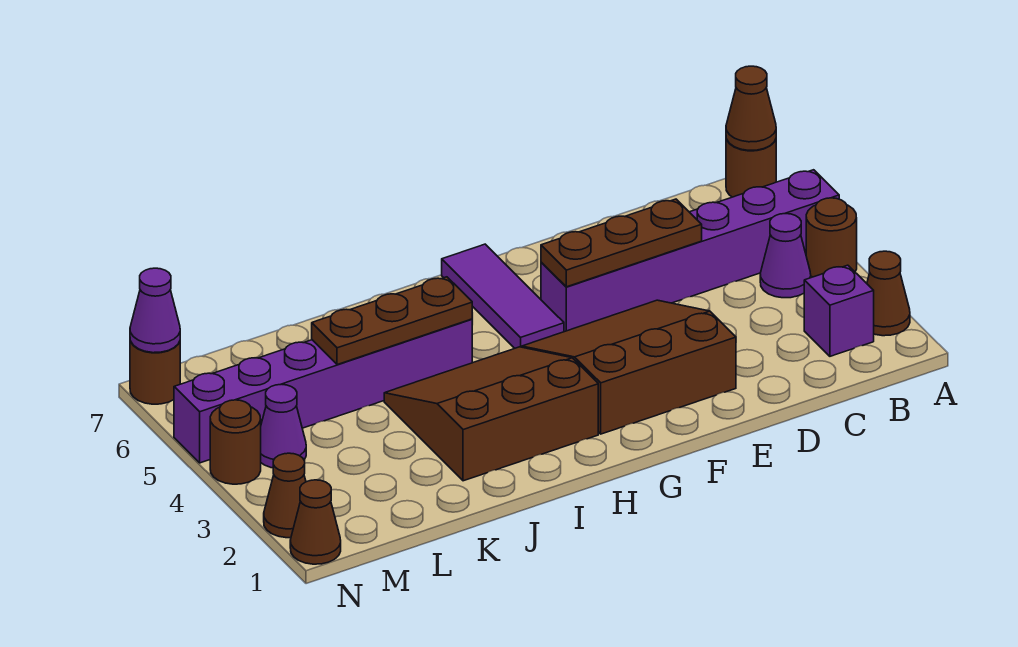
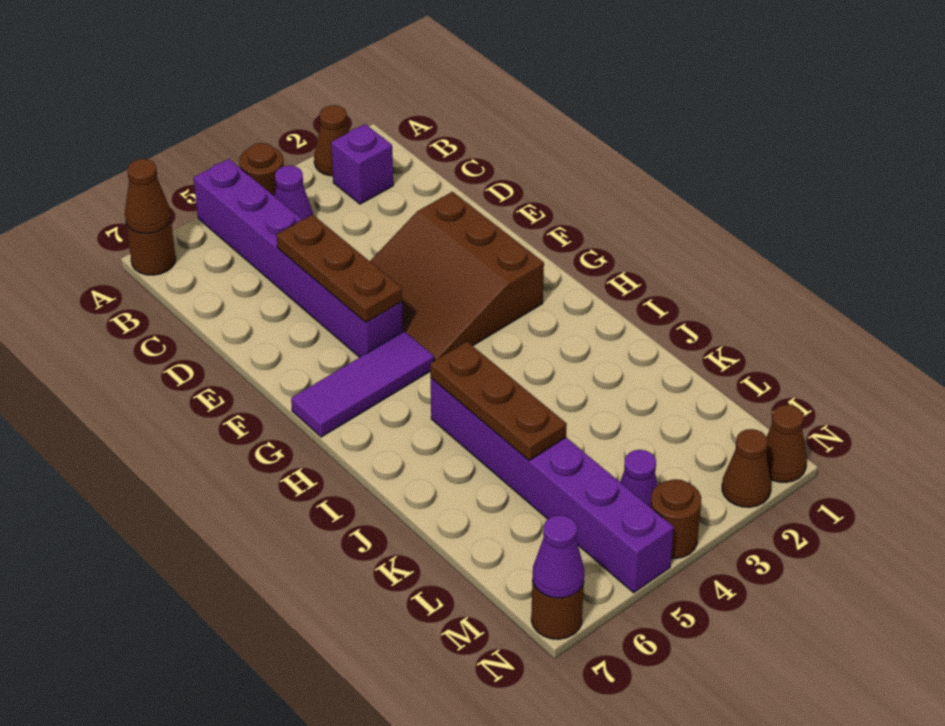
brown 3x3 slope [384,347,598,481] -> none

